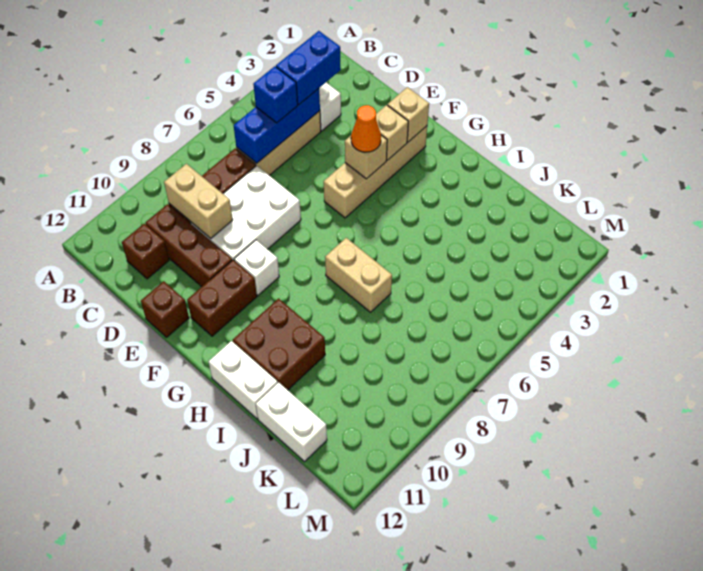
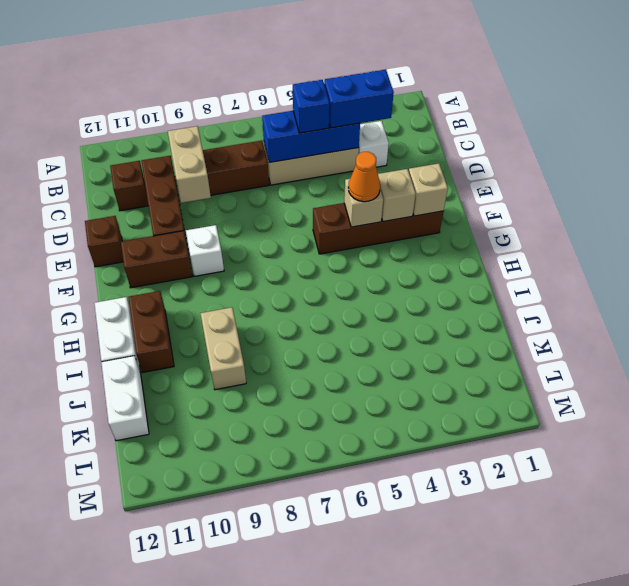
white 2x3 brick [190,166,301,260] -> none
tan 1x4 brick [324,126,427,218] -> brown 1x4 brick [313,203,443,254]
tan 1x2 brick [325,238,392,312] -> tan 1x2 brick moved to [201,307,246,390]
brown 2x2 brick [233,298,325,390] -> brown 1x2 brick [128,291,174,373]

